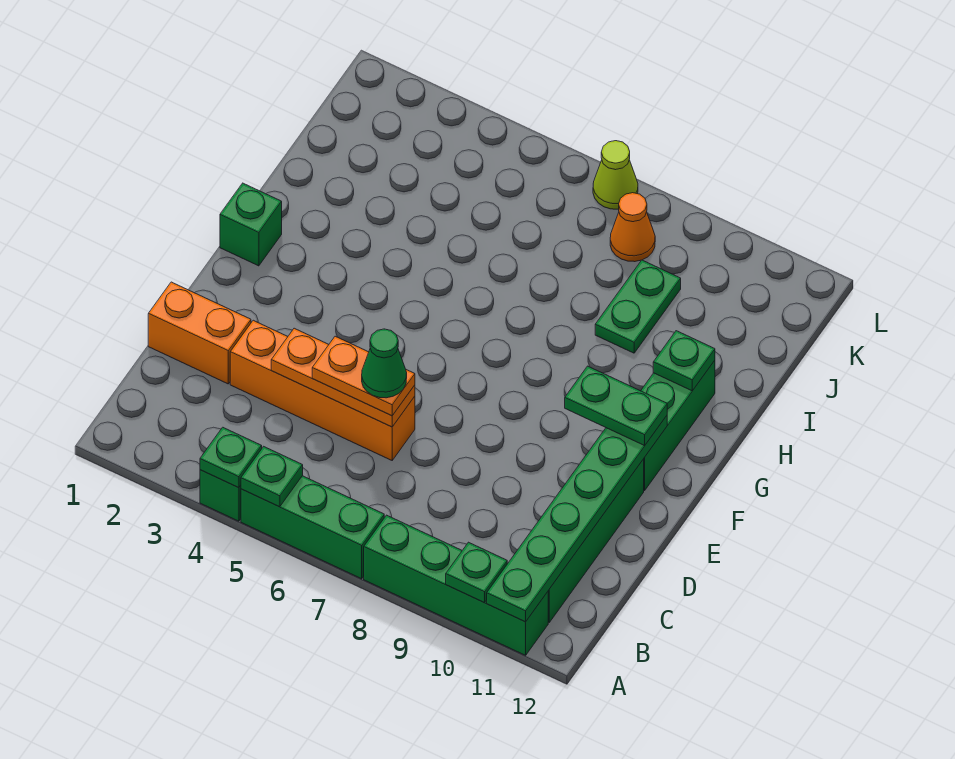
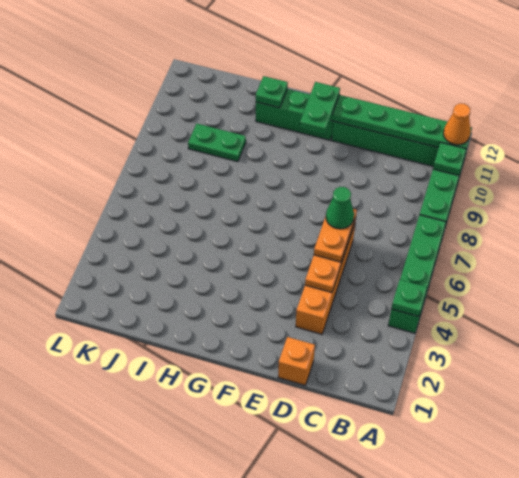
green 1x1 plate [241,446,303,507] -> none
orange 1x2 brick [148,282,251,384] -> orange 1x1 brick [278,337,315,385]
green 1x1 brick [220,183,282,266] -> none
orange 1x1 cone [610,193,655,262] -> orange 1x1 cone moved to [443,103,471,145]
lime 1x1 cone [593,141,638,209] -> none

